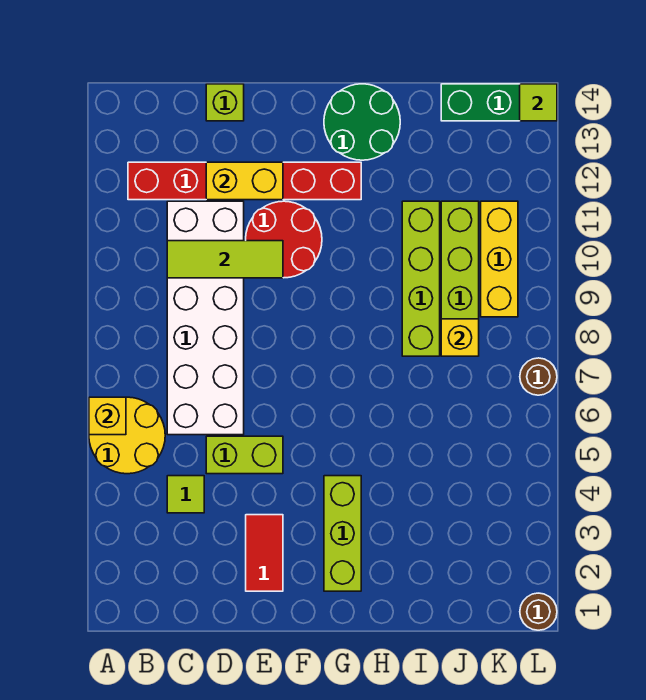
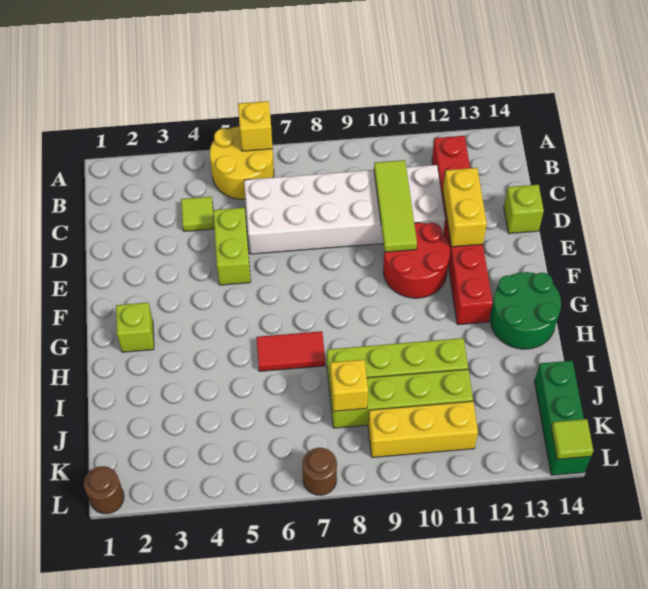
red 1x2 tile [246,515,283,591] -> red 1x2 tile moved to [256,331,325,371]
lime 1x3 brick [324,476,361,591] -> lime 1x1 brick [116,303,154,352]

